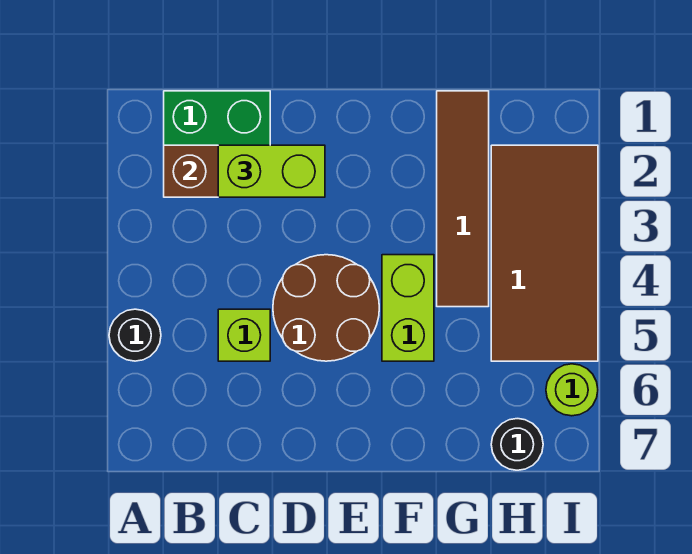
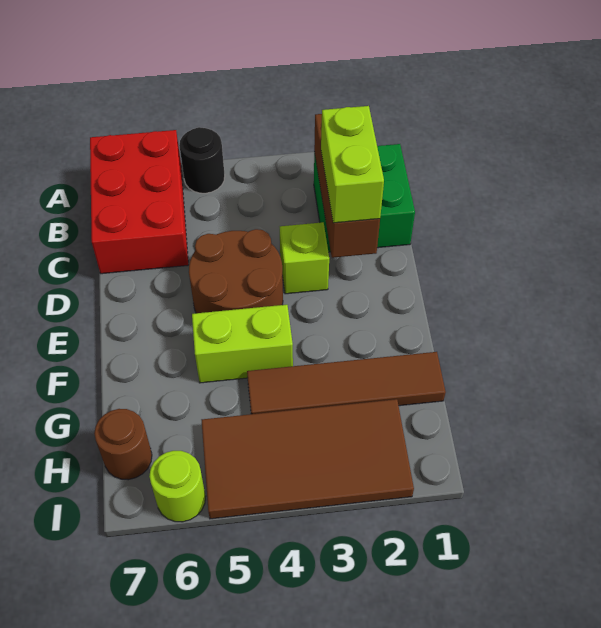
none -> red 2x3 brick [90,130,188,274]
lime 1x1 brick [218,309,270,361] -> lime 1x1 brick moved to [280,222,329,294]
black 1x1 round brick [491,419,543,470] -> brown 1x1 round brick [94,409,152,480]

